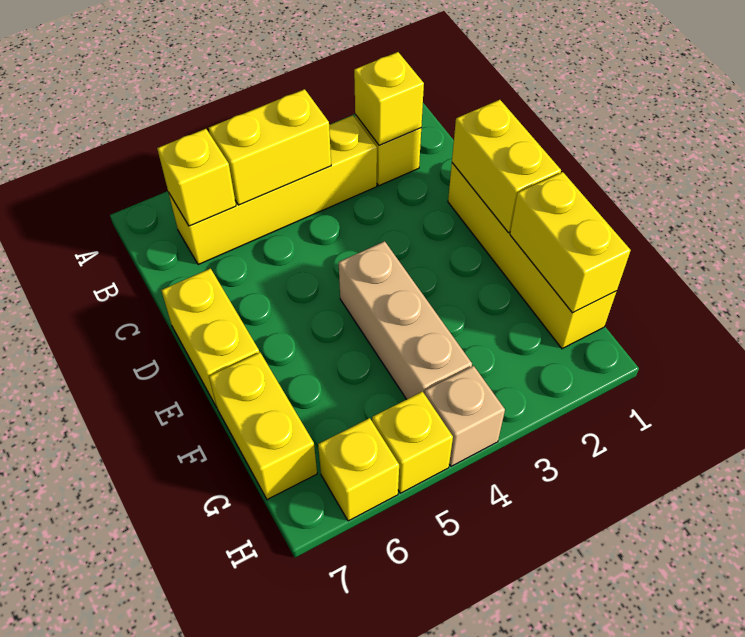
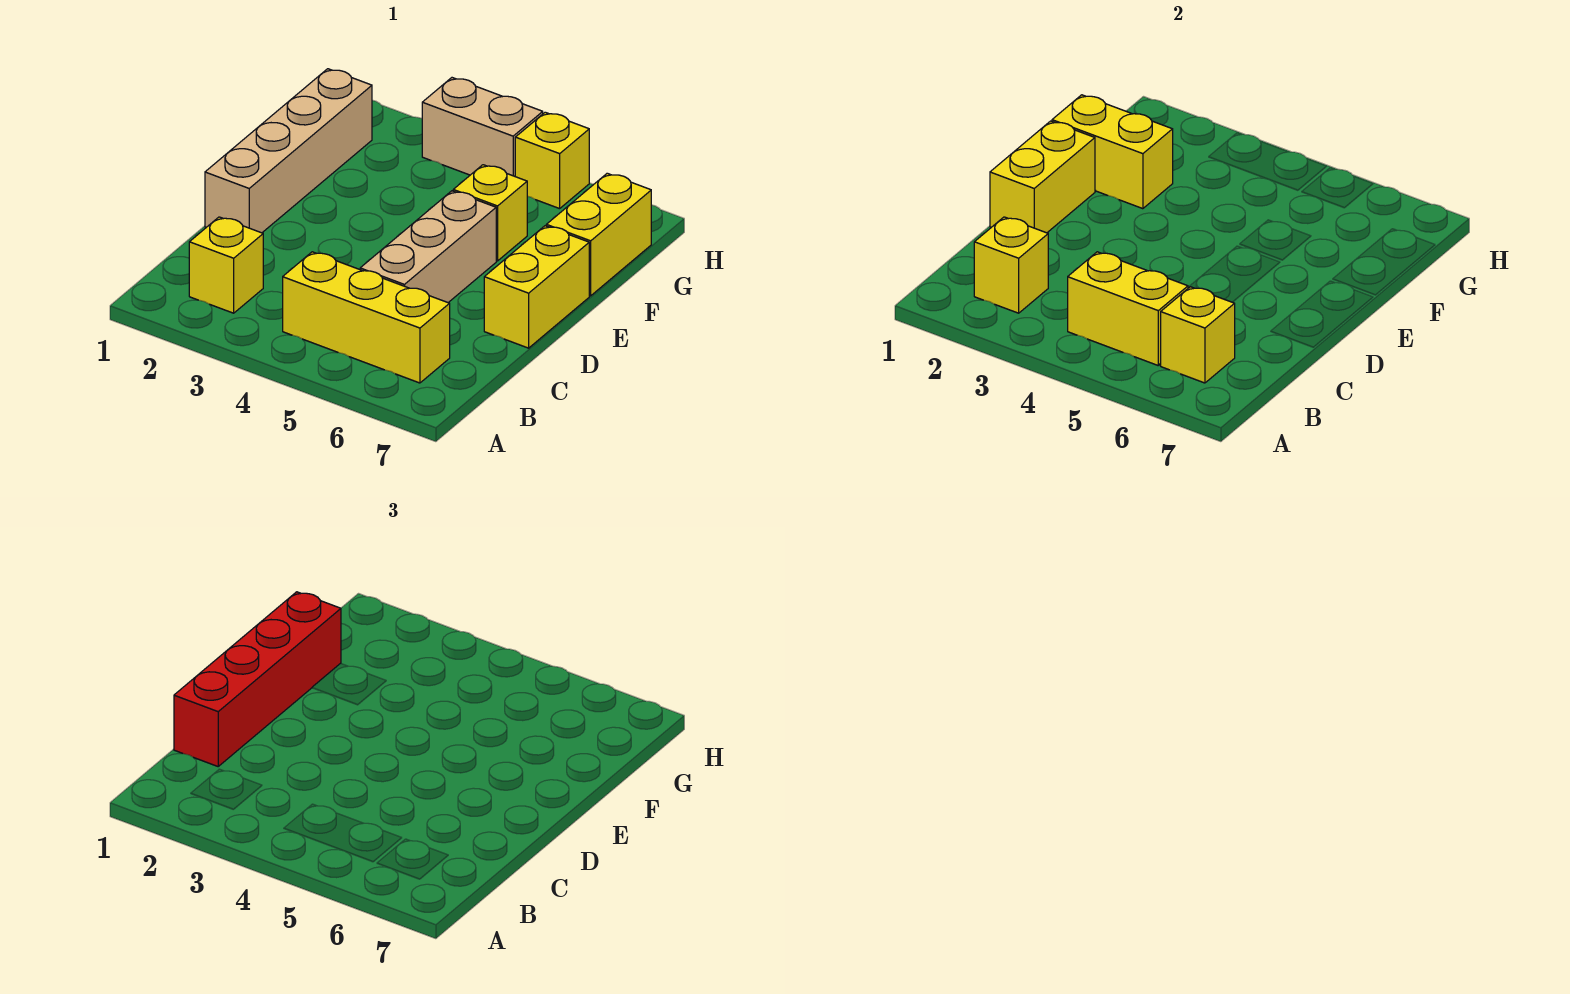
yellow 1x4 brick [169,116,377,265] -> yellow 1x3 brick [283,252,450,383]
none -> red 1x4 brick [174,592,341,766]
yellow 1x4 brick [448,163,617,349] -> tan 1x4 brick [205,69,372,233]
tan 1x3 brick [339,241,472,399] -> tan 1x3 brick moved to [360,191,496,302]
yellow 1x2 brick [510,172,631,313] -> yellow 1x2 brick turned to [1052,95,1173,209]
tan 1x1 brick [425,366,505,466] -> tan 1x2 brick [422,78,543,176]
yellow 1x1 brick [318,418,399,521] -> yellow 1x1 brick moved to [453,165,527,261]

